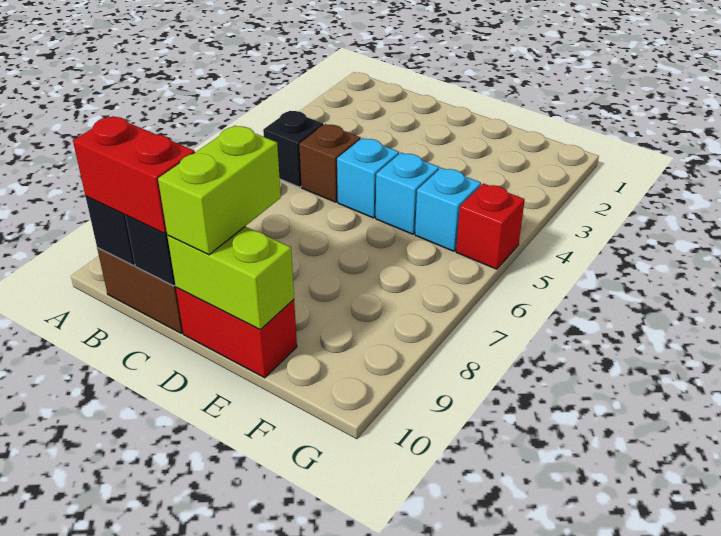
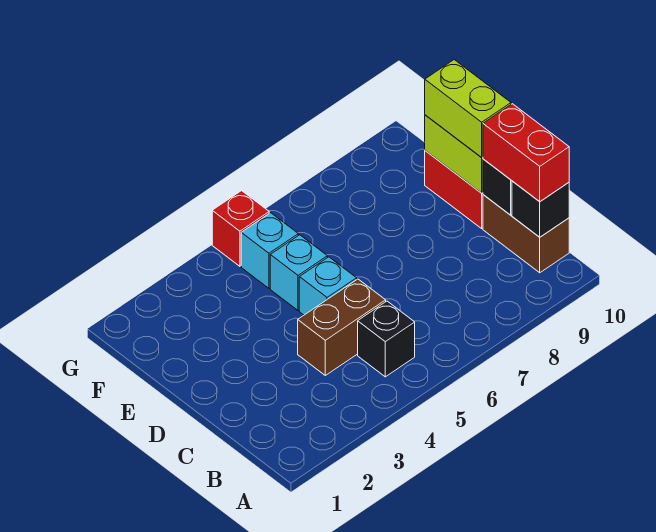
brown 1x1 brick [299,124,361,202] -> brown 1x2 brick [298,279,386,375]
lime 1x2 brick [158,126,281,255] -> lime 1x2 brick turned to [425,60,511,158]

